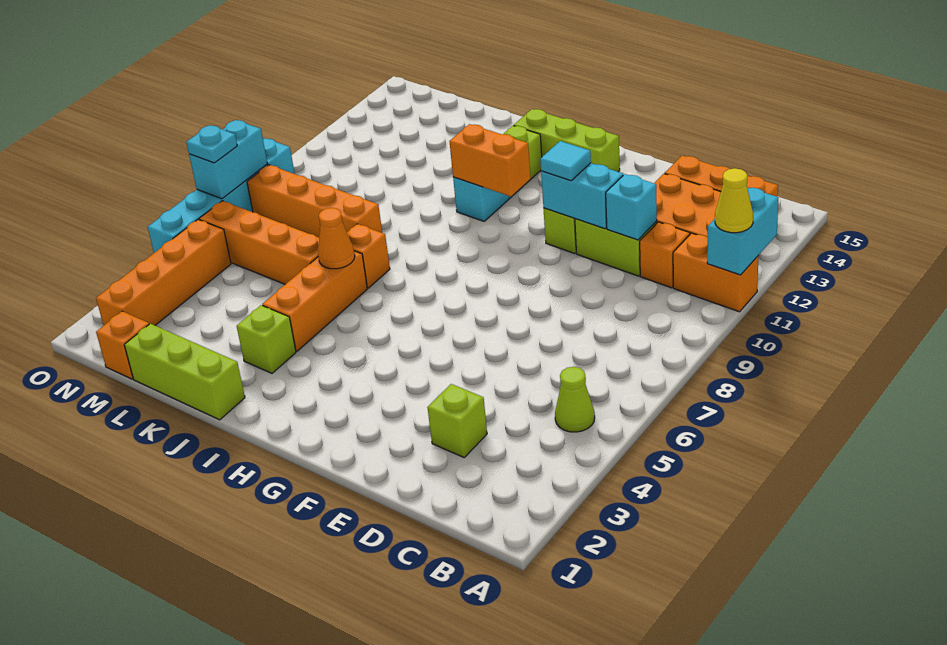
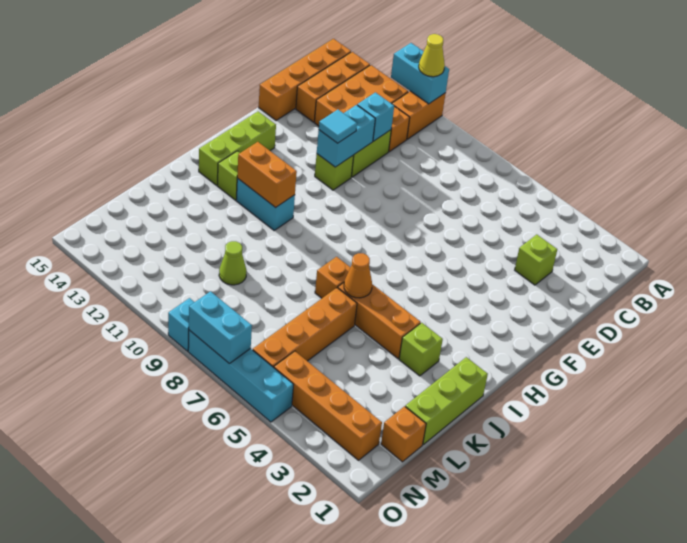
lime 1x1 cone [555,367,595,432] -> lime 1x1 cone moved to [219,241,246,285]
orange 1x2 brick [449,124,531,196] -> orange 1x2 brick turned to [237,142,297,207]
orange 1x4 brick [247,165,382,237] -> orange 1x4 brick moved to [259,39,351,121]
cyan 1x1 plate [186,125,237,163] -> none

